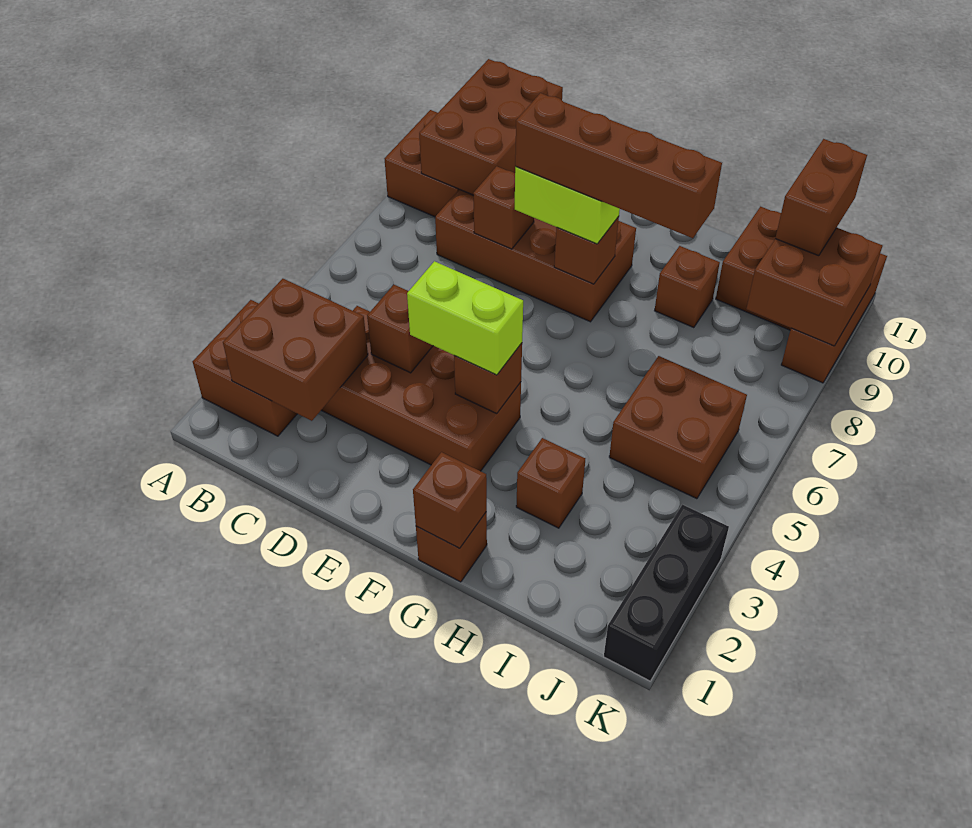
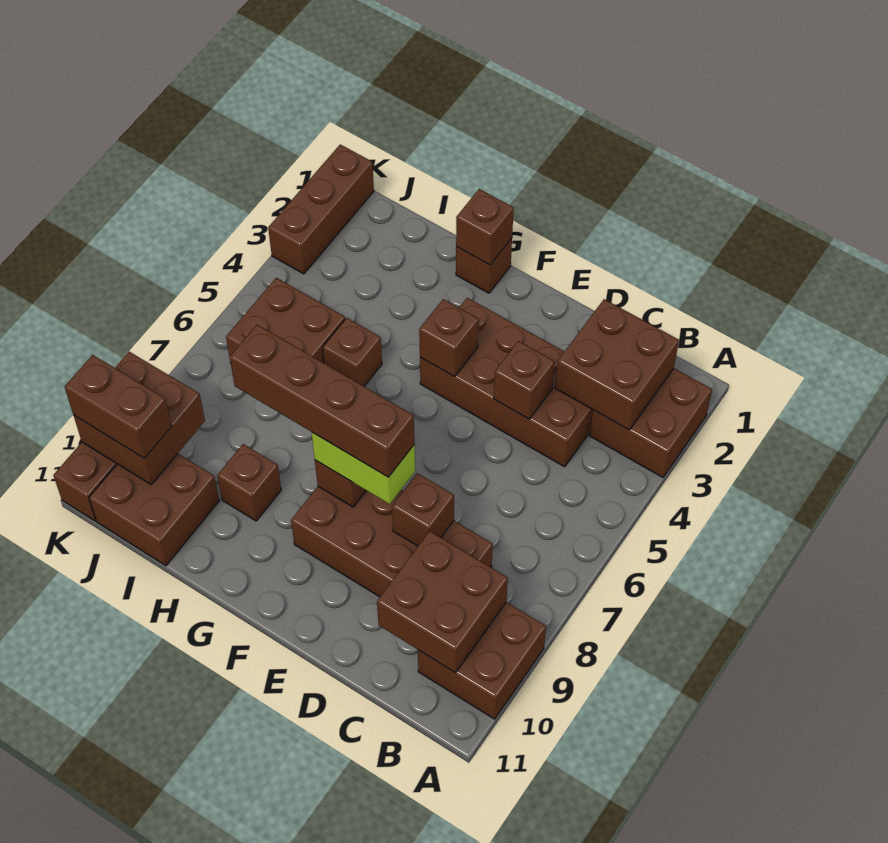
brown 2x3 brick [419,59,563,195] -> brown 2x2 brick [377,531,508,673]
lime 1x2 brick [407,261,523,375] -> none
brown 1x1 brick [516,438,585,528] -> brown 1x1 brick moved to [323,318,382,386]
brown 1x2 brick [775,139,867,256] -> brown 1x2 brick turned to [65,355,172,458]
black 1x3 brick [604,505,729,681] -> brown 1x3 brick [268,144,374,274]

